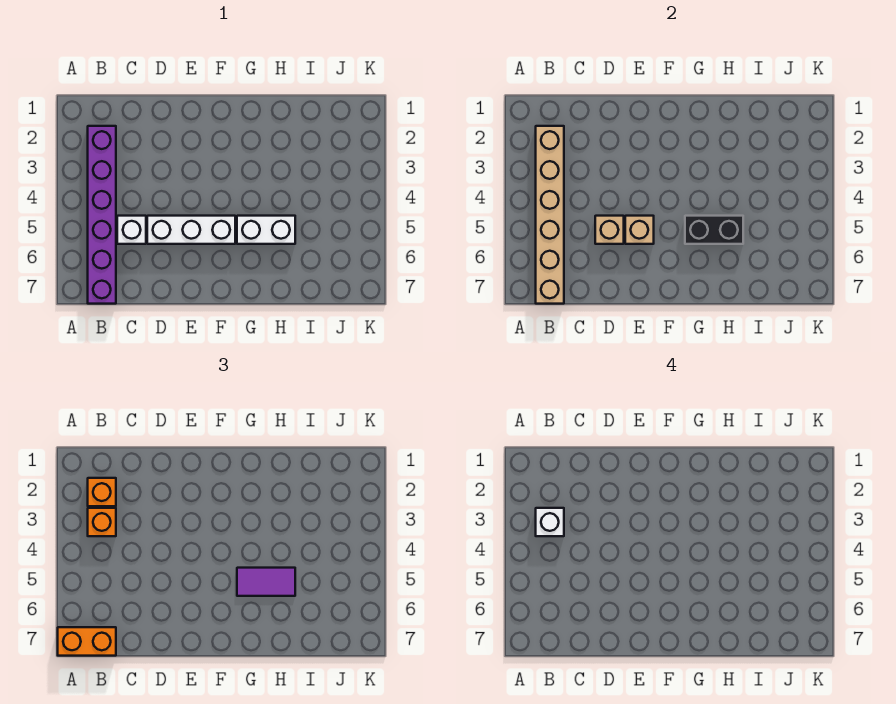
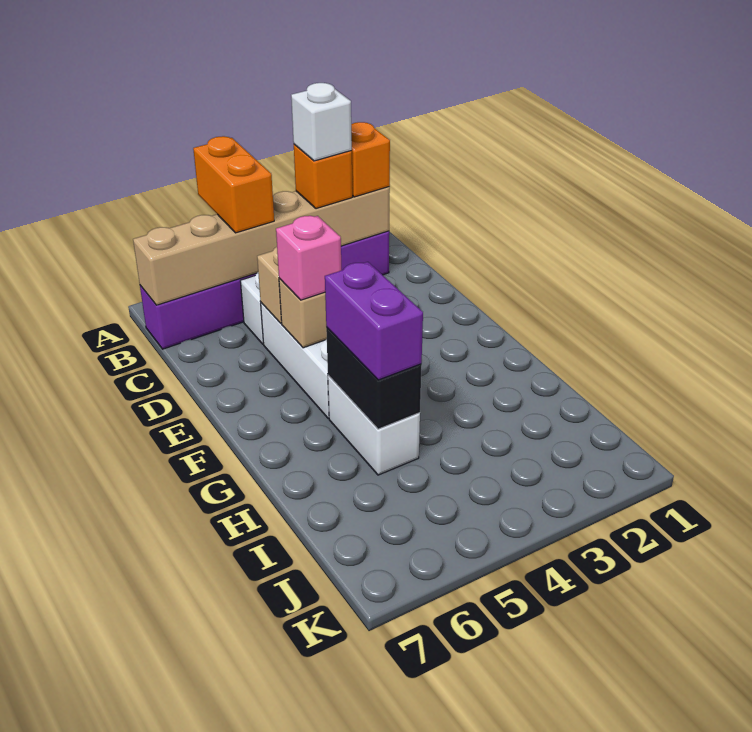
orange 1x2 brick [58,627,116,656] -> orange 1x2 brick moved to [193,136,274,233]
none -> pink 1x1 brick [276,216,341,300]
purple 1x2 tile [237,568,295,596] -> purple 1x2 brick [325,262,423,380]

